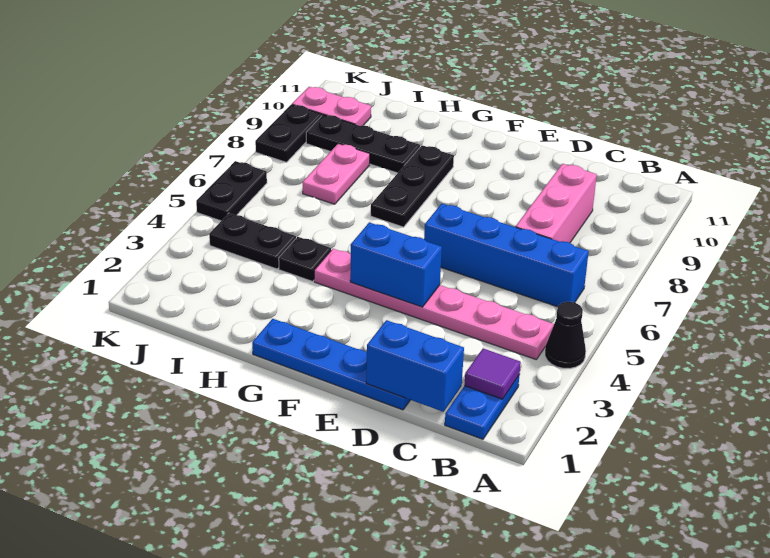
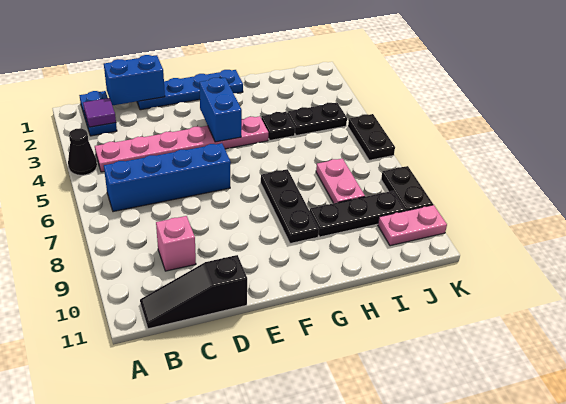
none -> black 1x3 slope [140,255,247,329]
pink 1x3 brick [516,164,597,243] -> pink 1x1 brick [156,216,196,271]
blue 1x2 brick [350,222,442,307] -> blue 1x2 brick turned to [200,78,242,142]

